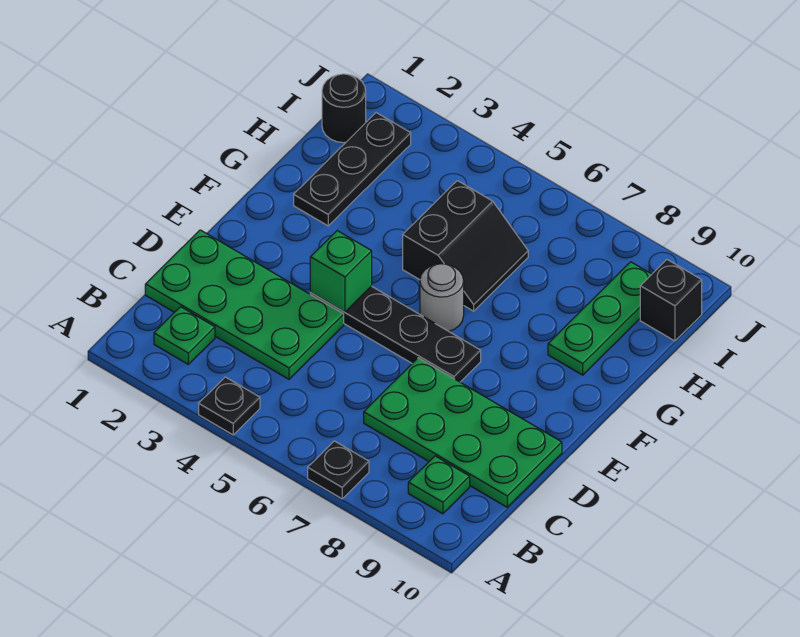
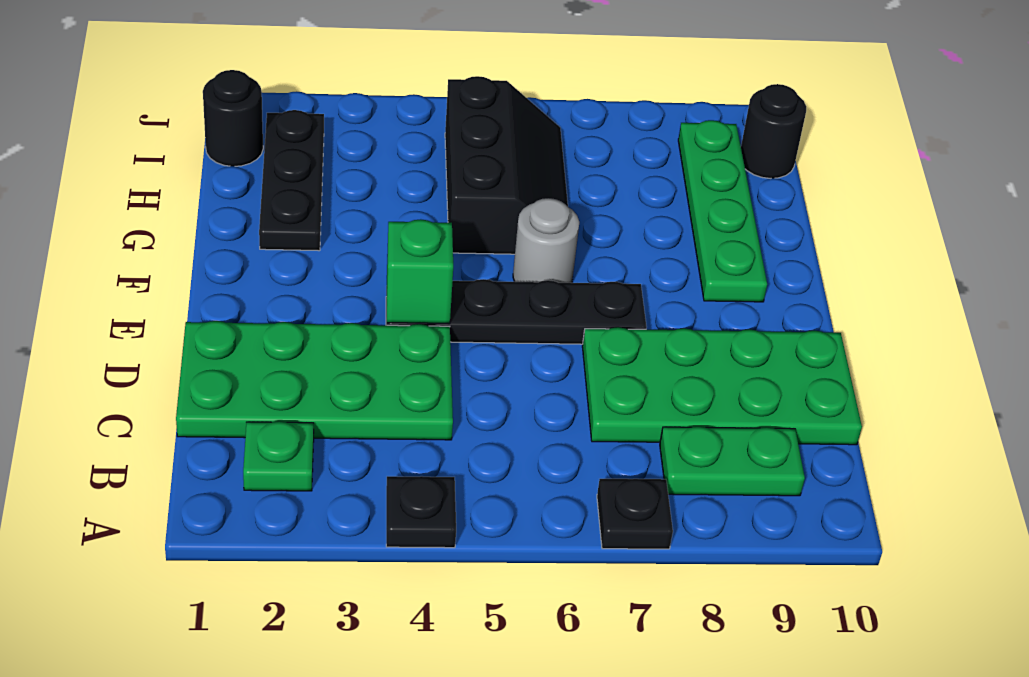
green 1x1 plate [408,456,470,514] -> green 1x2 plate [660,427,805,496]
black 2x2 slope [403,181,528,311] -> black 2x3 slope [445,76,568,254]
green 1x3 plate [548,262,652,375] -> green 1x4 plate [678,120,767,302]
black 1x1 brick [640,260,702,341] -> black 1x1 round brick [741,84,806,179]

